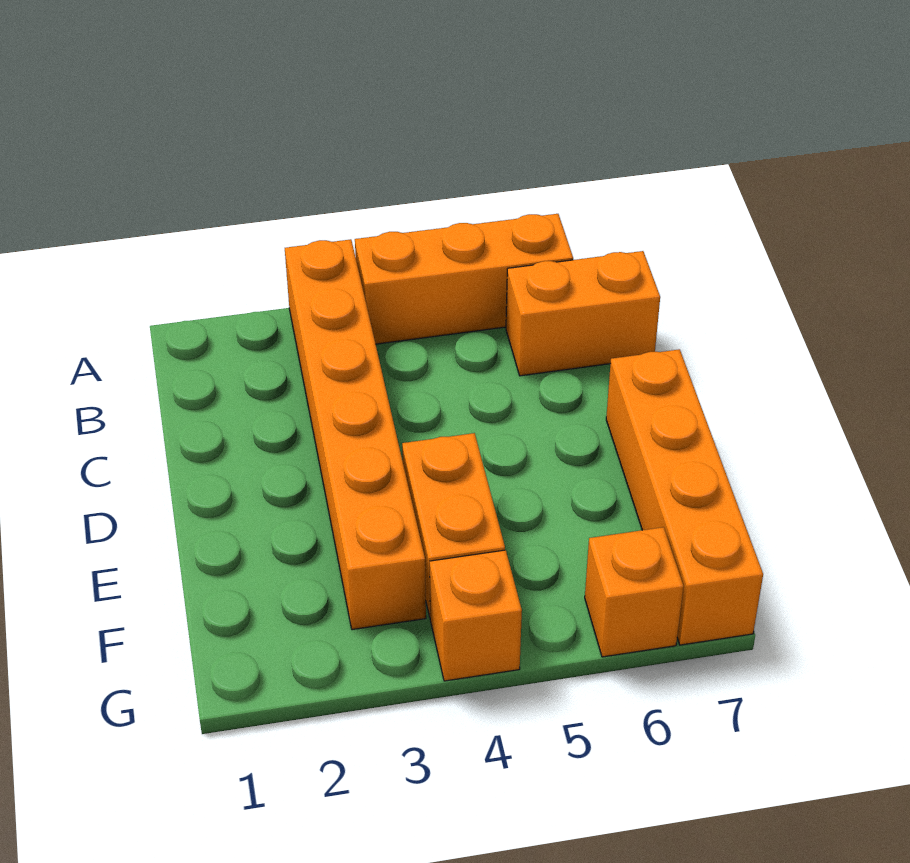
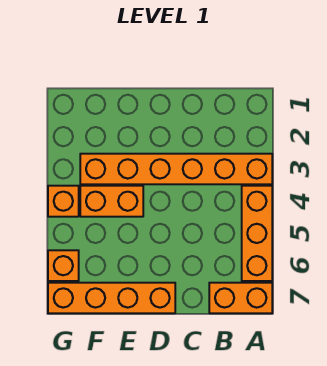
orange 1x2 brick [506,251,660,376] -> orange 1x2 brick turned to [209,283,272,313]

